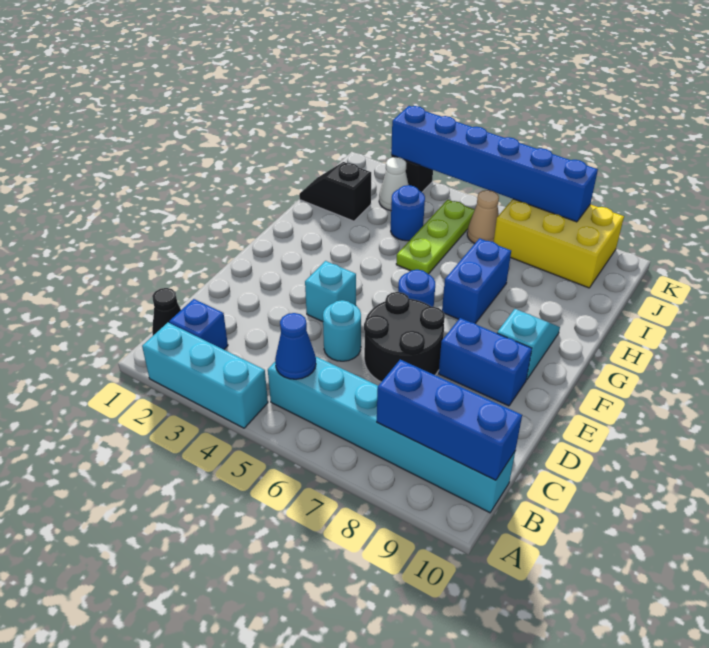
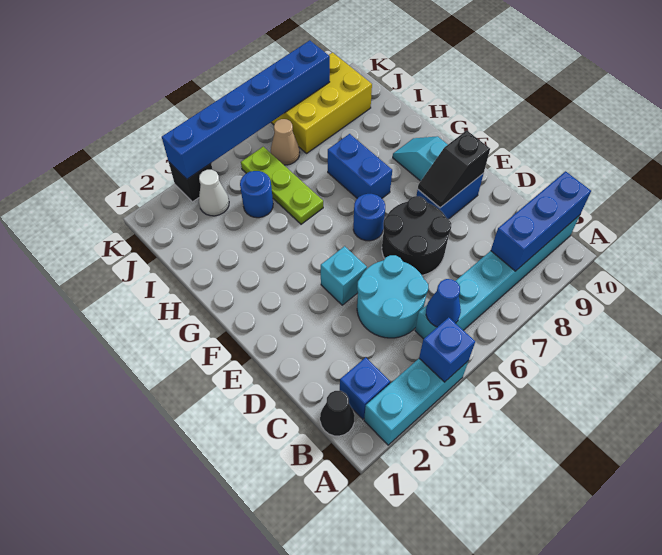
none -> blue 1x1 brick [419,317,475,382]
cyan 1x1 round brick [323,300,361,361] -> cyan 2x2 round brick [357,255,428,338]
black 1x2 slope [299,162,371,221] -> black 1x2 slope moved to [418,130,490,208]

